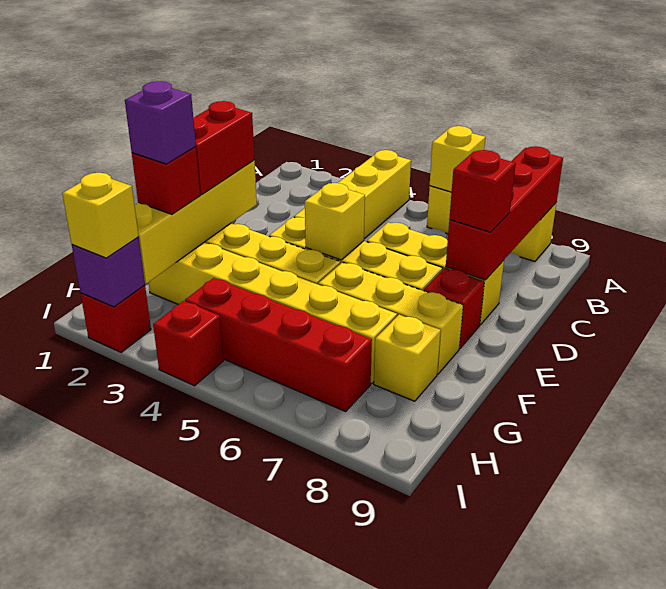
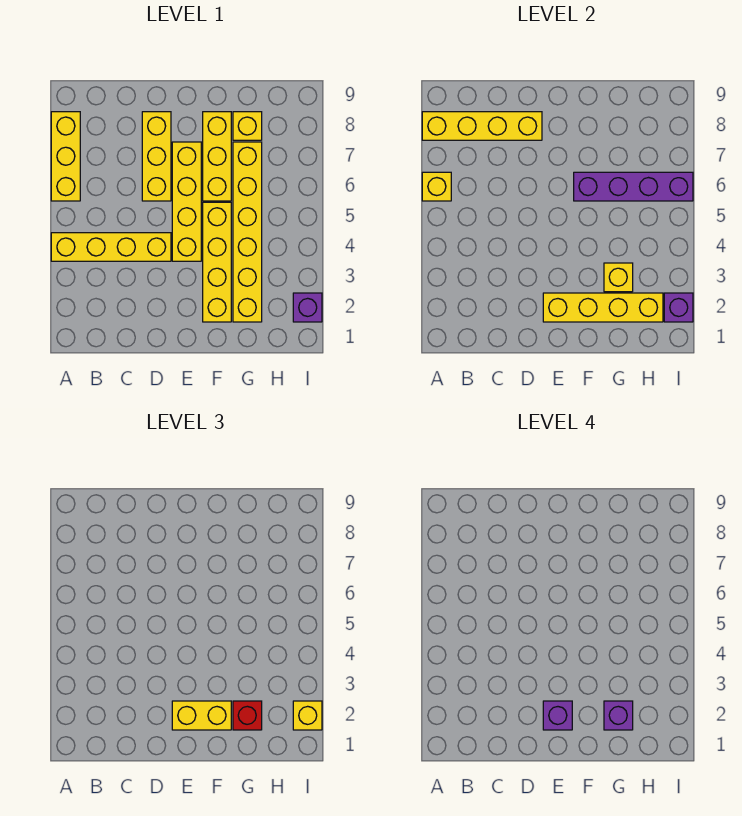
red 1x4 brick [446,146,563,280] -> yellow 1x4 brick [422,112,542,140]
red 1x1 brick [449,150,516,232] -> none
red 1x2 brick [193,101,255,195] -> yellow 1x2 brick [172,701,231,730]
none -> purple 1x1 brick [543,701,572,730]
yellow 1x1 brick [305,183,365,260] -> yellow 1x1 brick moved to [604,263,633,292]
red 1x1 brick [424,268,484,349] -> none
none -> purple 1x4 brick [574,172,693,201]
red 1x4 brick [185,278,372,411] -> none
red 1x1 brick [80,285,151,352] -> purple 1x1 brick [293,293,322,322]
red 1x1 brick [153,301,224,386] -> none

